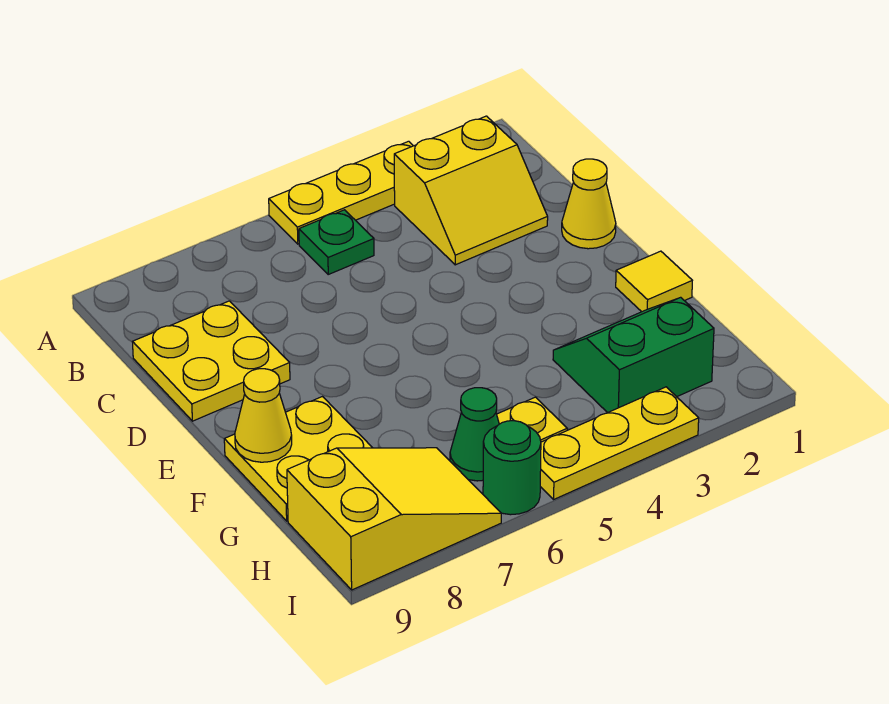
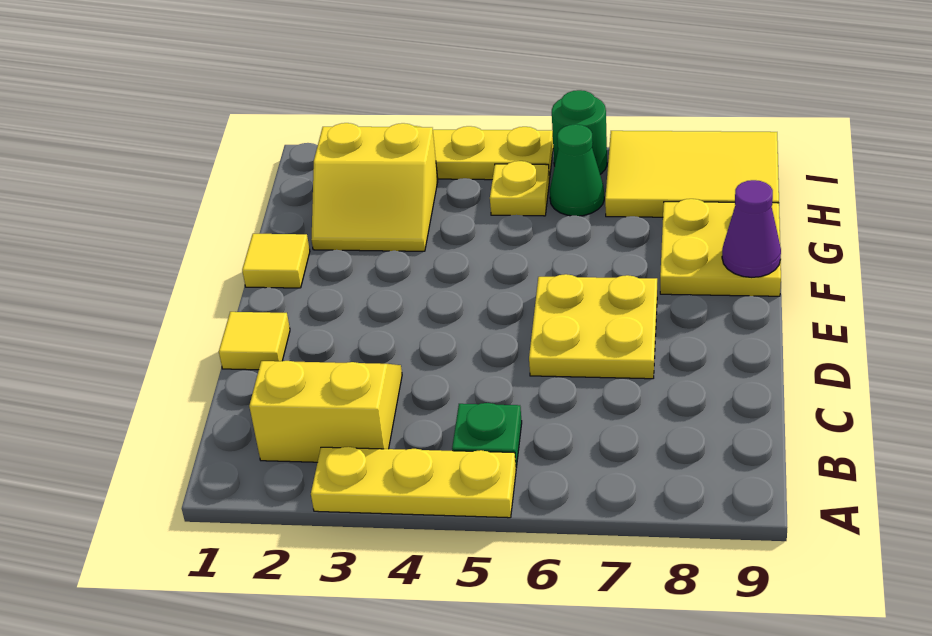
yellow 2x2 plate [132,301,290,421] -> yellow 2x2 plate moved to [529,274,657,379]
yellow 1x1 cone [562,159,616,249] -> yellow 1x1 tile [219,312,290,370]
yellow 1x1 cone [235,369,292,462] -> purple 1x1 cone [722,180,781,277]
green 2x2 slope [553,297,714,413] -> yellow 2x2 slope [311,123,438,251]
yellow 2x3 slope [287,448,501,590] -> yellow 2x3 tile [605,131,779,217]

